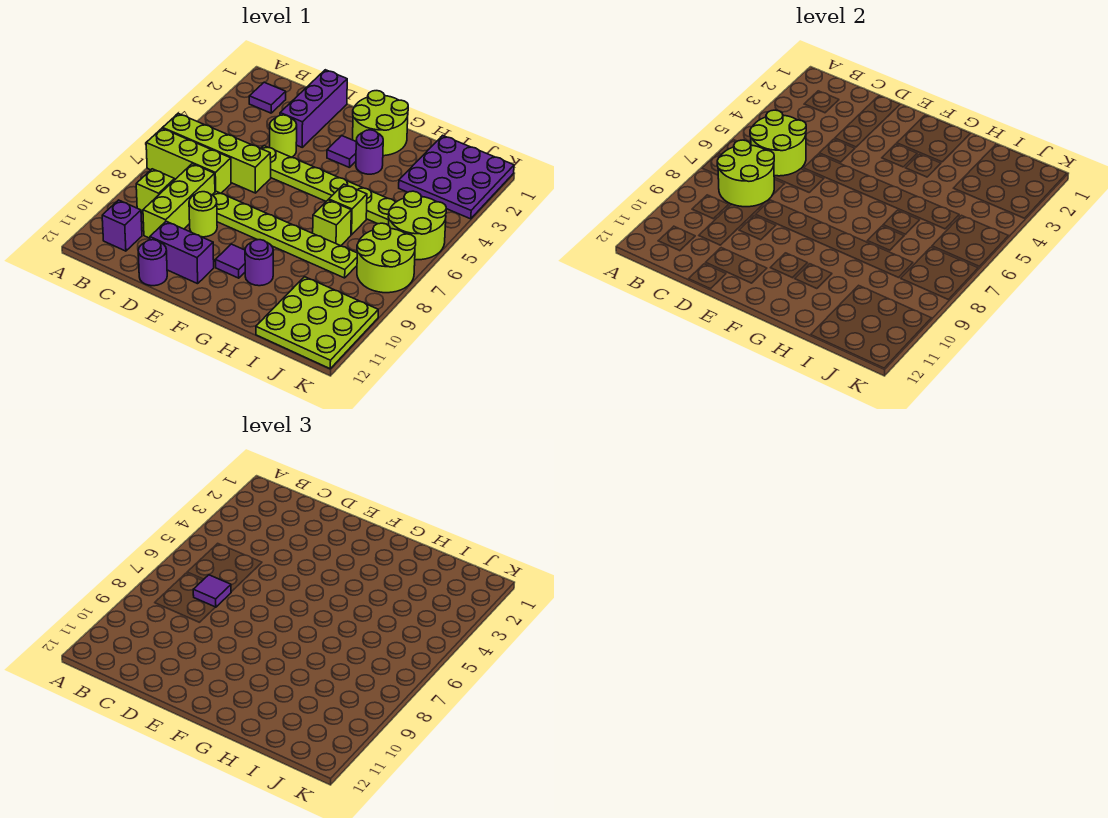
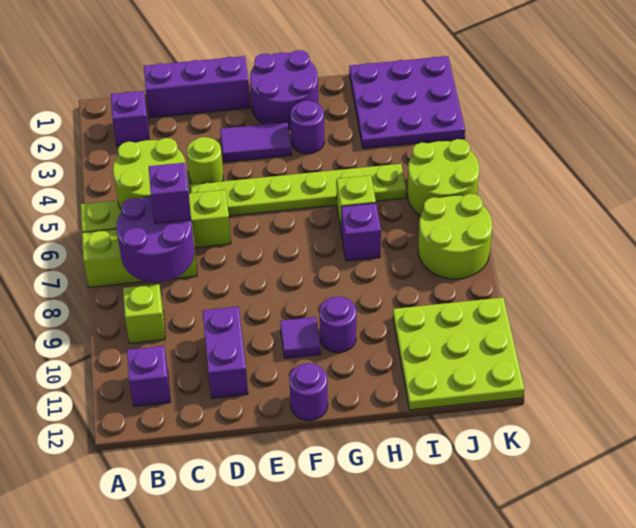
purple 1x1 tile [249,82,286,113] -> purple 1x1 brick [111,91,149,146]
lime 2x2 round brick [717,140,774,207] -> purple 2x2 round brick [116,197,195,282]
purple 1x1 tile [193,575,231,607] -> purple 1x1 brick [149,163,191,224]
lime 1x3 brick [143,164,215,238] -> none
purple 1x3 brick [280,70,347,147] -> purple 1x3 brick turned to [144,56,250,118]
lime 1x6 plate [213,191,357,278] -> none
lime 1x1 round brick [189,192,217,237] -> none
purple 1x2 brick [150,221,214,284] -> purple 1x2 brick turned to [202,307,248,398]
purple 1x1 round brick [138,240,167,286] -> purple 1x1 round brick moved to [289,363,328,421]
lime 2x2 round brick [353,91,408,156] -> purple 2x2 round brick [250,50,318,130]
purple 1x1 tile [327,136,356,168] -> purple 1x2 tile [220,122,292,162]
lime 1x1 brick [313,200,351,246] -> purple 1x1 brick [341,203,381,261]

